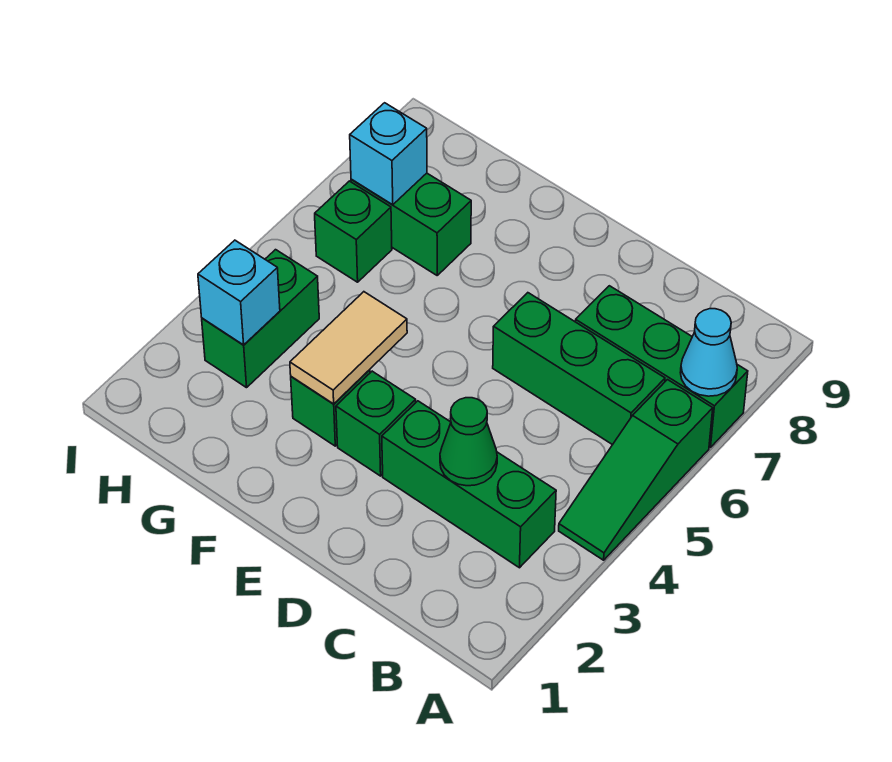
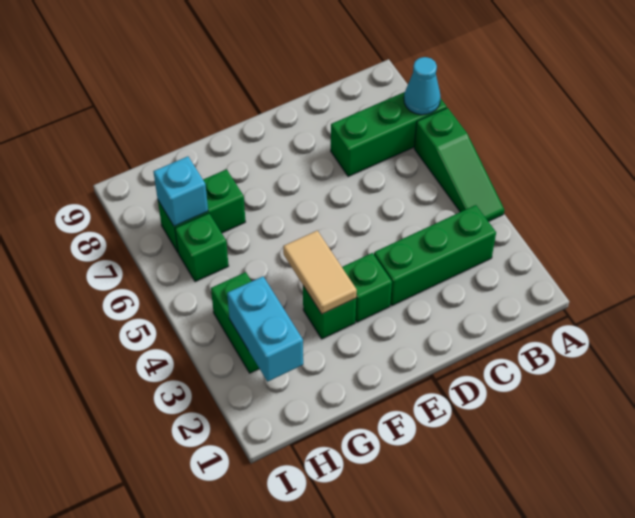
green 1x3 brick [493,293,665,445] -> none
green 1x1 cone [440,398,497,486] -> none
cyan 1x1 brick [198,240,280,345] -> cyan 1x2 brick [227,276,303,382]

